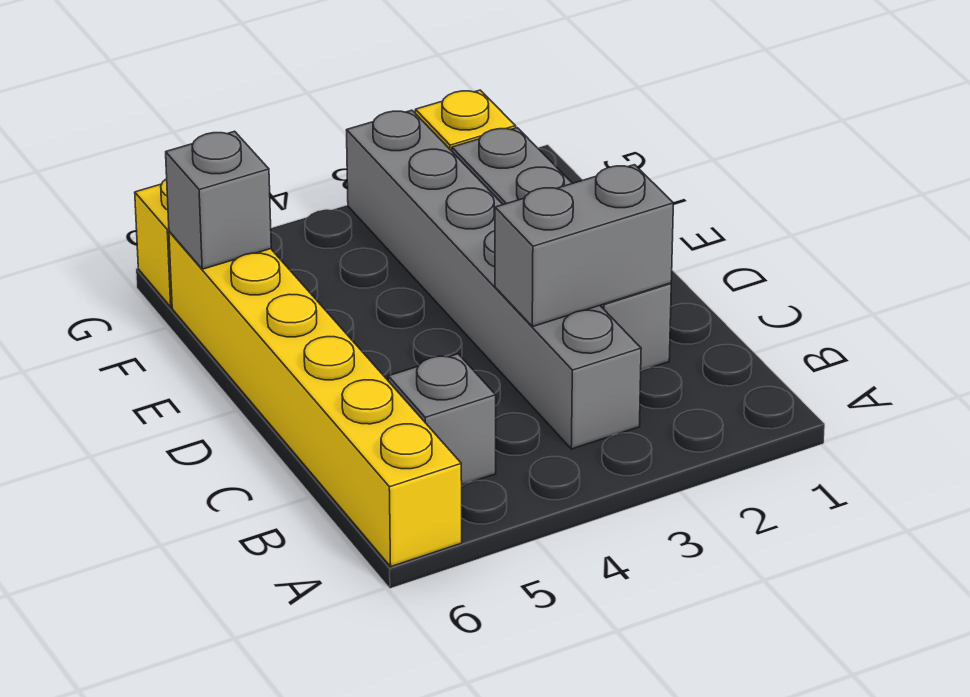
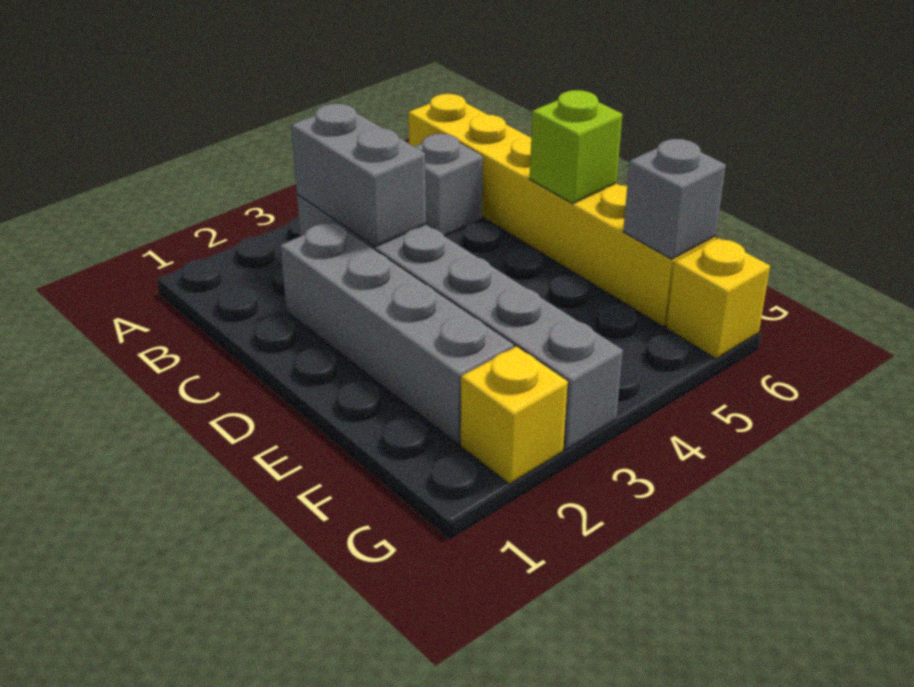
grey 1x2 brick [495,165,673,327] -> grey 1x2 brick turned to [291,104,426,247]
none -> lime 1x1 brick [530,90,622,204]

